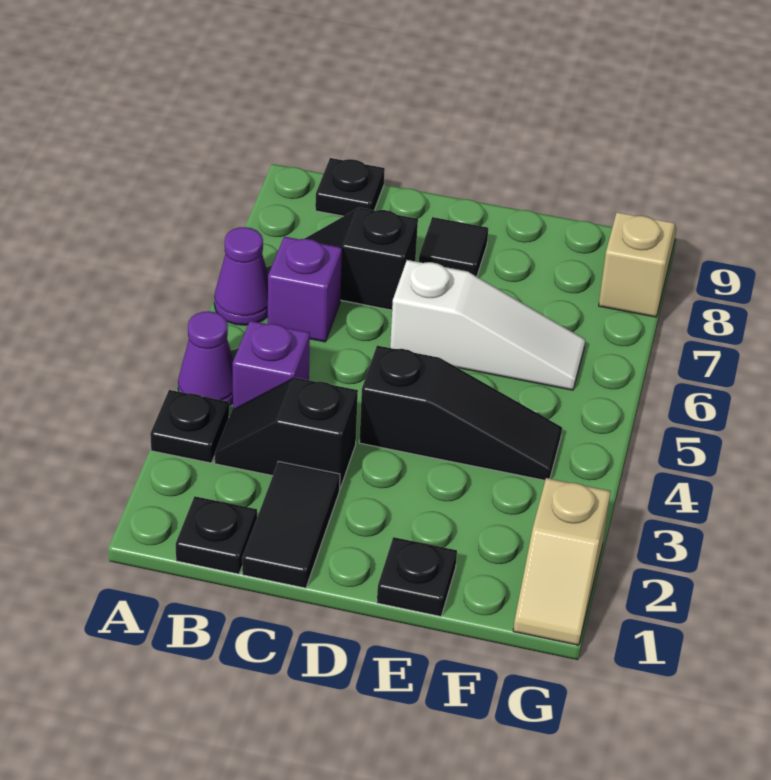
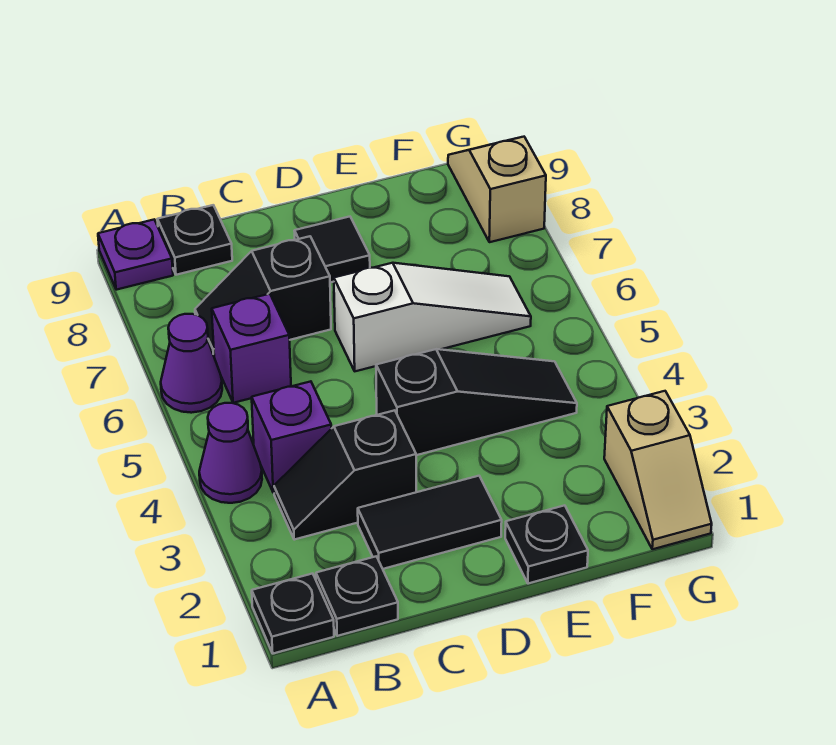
black 1x1 plate [150,390,229,463] -> black 1x1 plate moved to [252,574,334,654]
none -> purple 1x1 plate [98,220,173,290]
black 1x2 tile [242,462,340,588] -> black 1x2 tile turned to [358,476,502,569]

